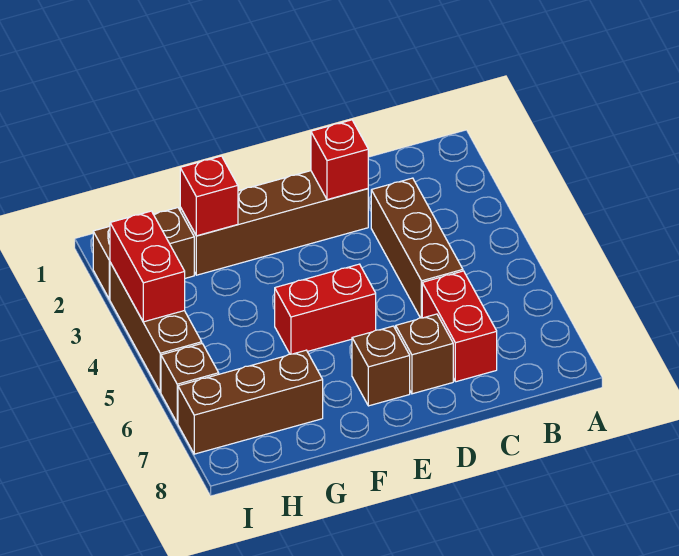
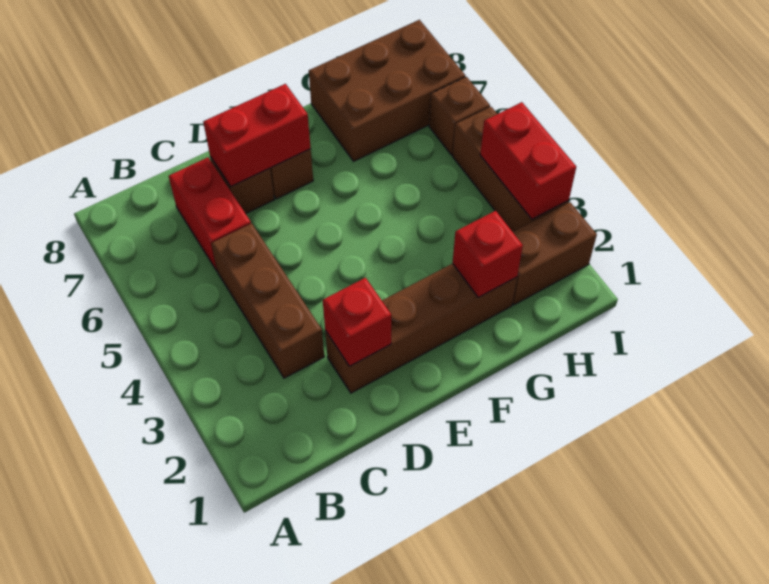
red 1x2 brick [275,264,376,354] -> red 1x2 brick moved to [203,84,311,187]
brown 1x3 brick [178,350,323,454] -> brown 2x3 brick [309,20,465,161]

